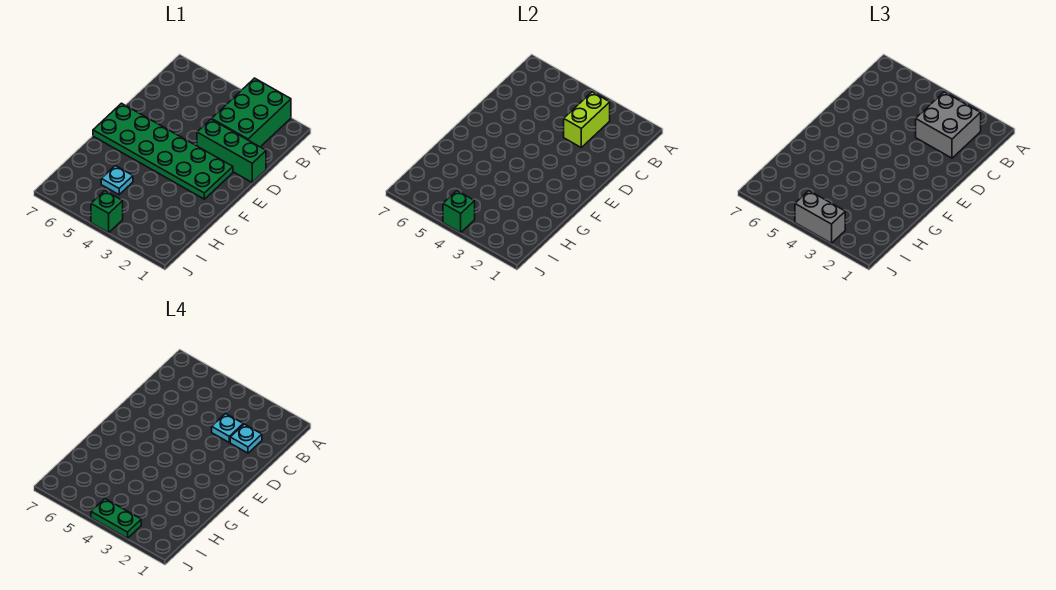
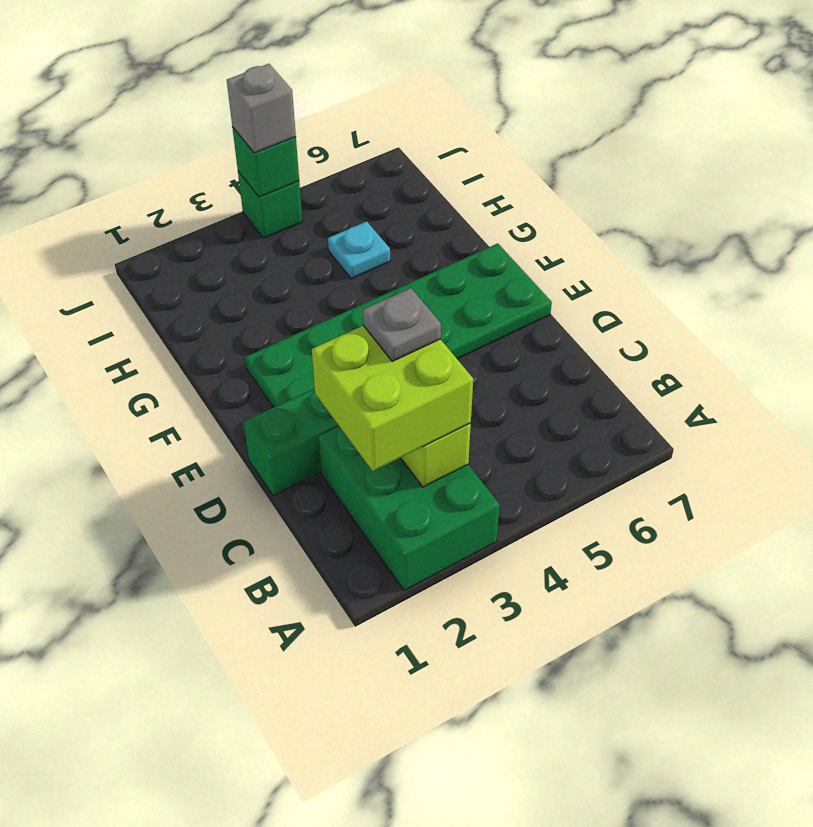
grey 2x2 brick [916,92,981,158] -> lime 2x2 brick [312,326,473,471]
cyan 1x1 plate [230,424,262,453] -> none
cyan 1x1 plate [212,414,243,442] -> grey 1x1 plate [363,288,441,361]
grey 1x2 brick [795,191,845,243] -> grey 1x1 brick [227,64,296,153]
green 1x2 plate [91,499,141,538] -> none

